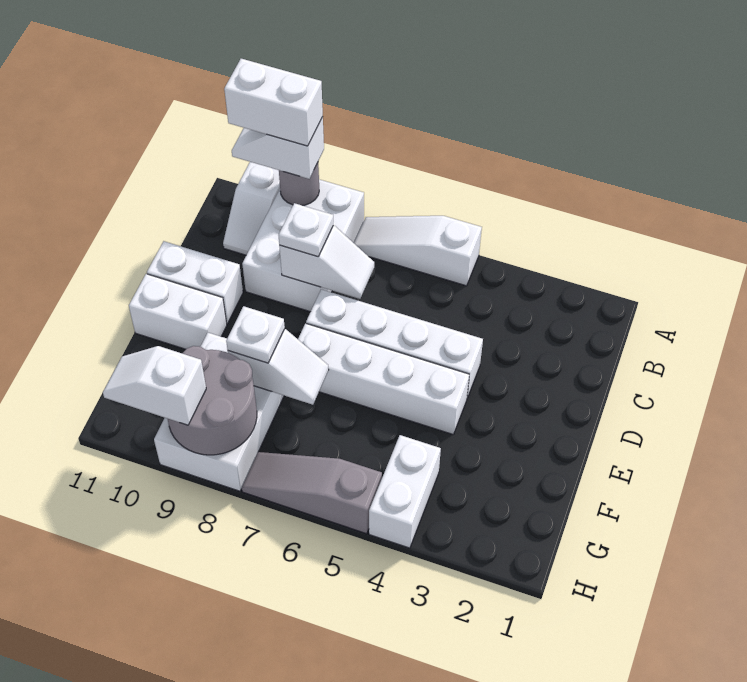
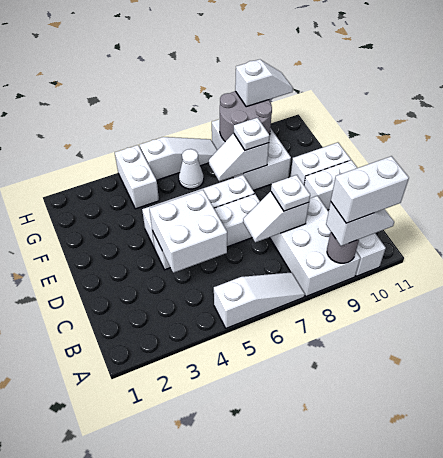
none -> white 2x2 brick [149,190,227,273]
none -> white 1x1 cone [179,149,204,189]
grey 1x3 slope [242,452,382,534] -> white 1x3 slope [140,137,217,180]

